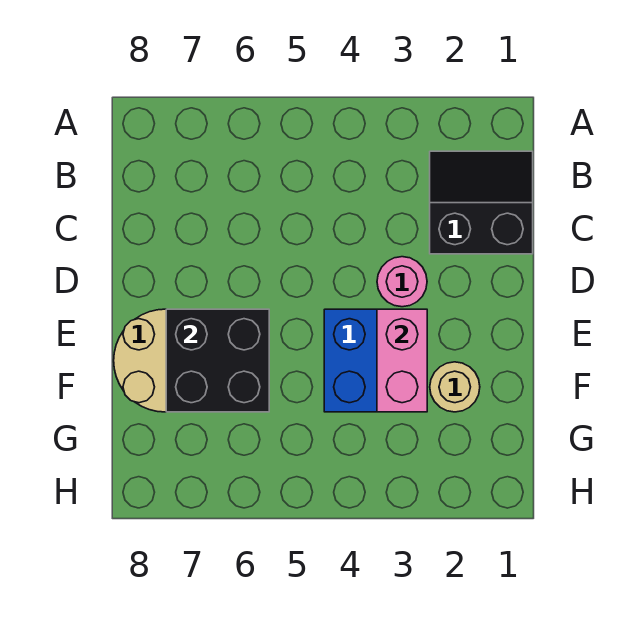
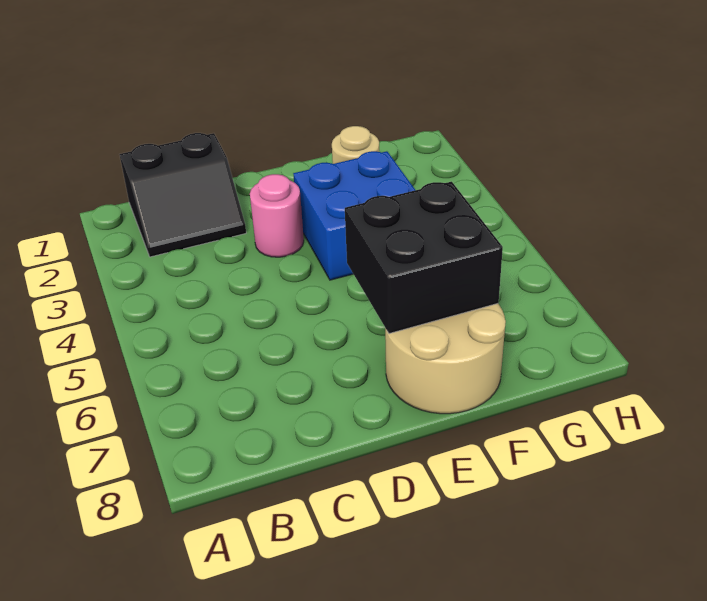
black 2x2 slope [430,151,533,254] -> black 2x2 slope turned to [119,133,246,257]
pink 1x2 brick [377,309,427,412] -> none

